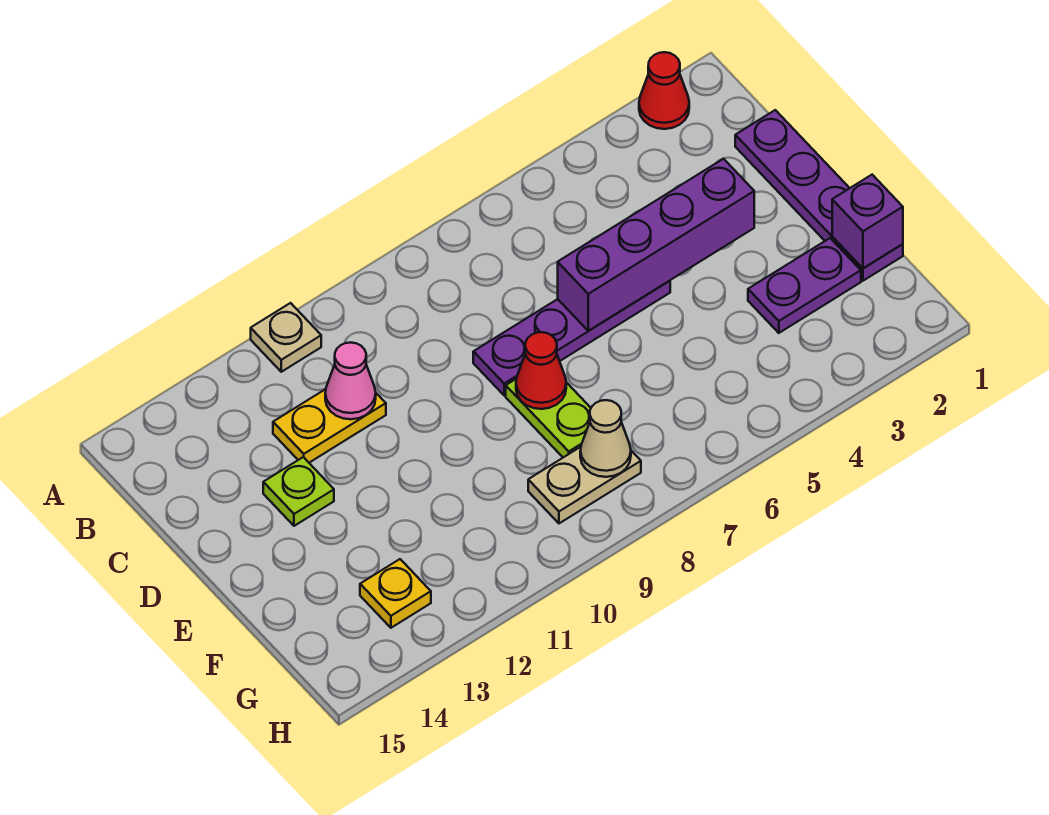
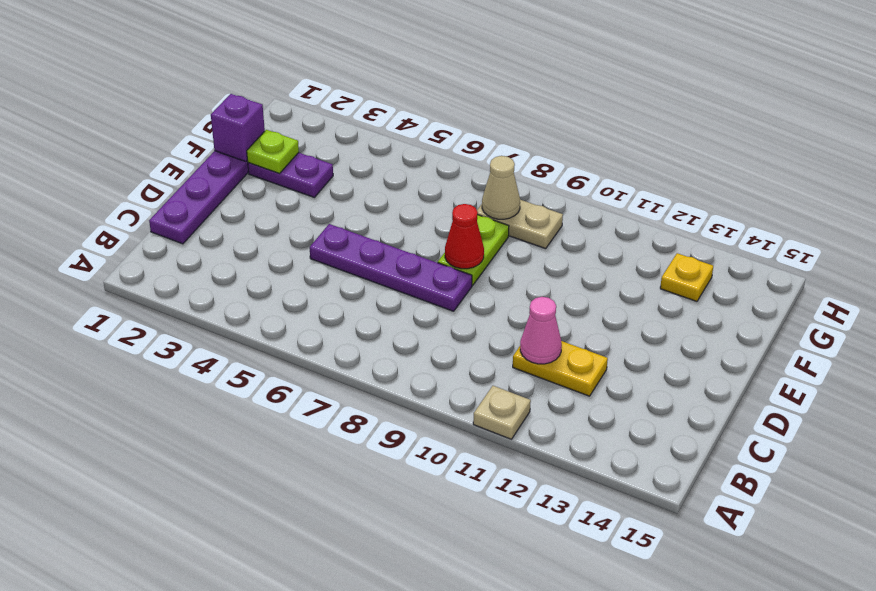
red 1x1 cone [639,52,689,129] -> none
purple 1x4 brick [558,159,754,331] -> none
lime 1x1 plate [263,457,334,526] -> lime 1x1 plate moved to [247,130,299,174]

